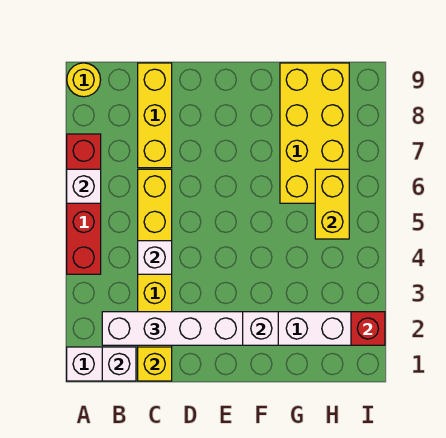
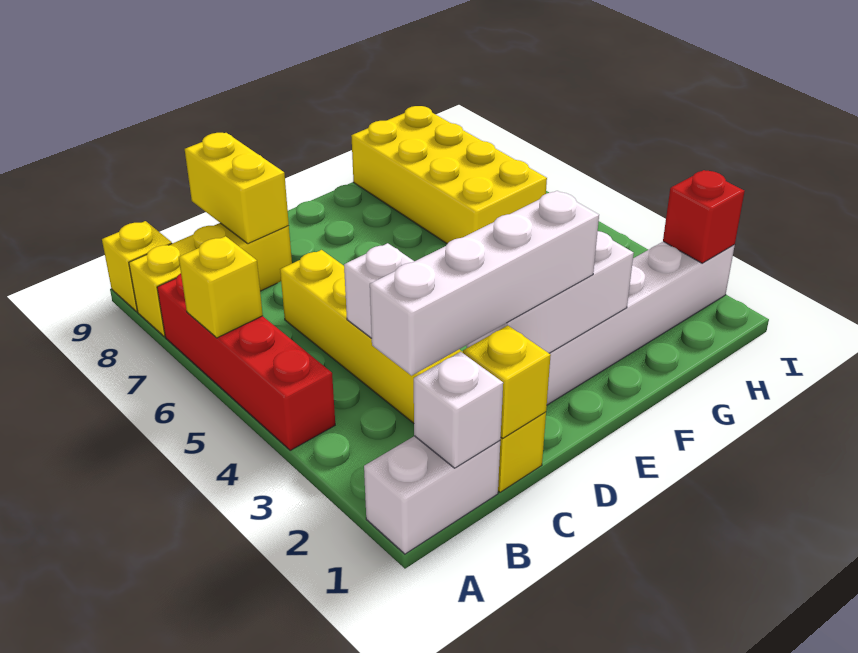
white 1x1 brick [67,169,101,203] -> yellow 1x1 brick [179,236,263,338]
yellow 1x1 round brick [67,63,101,97] -> yellow 1x1 brick [102,221,172,312]
yellow 1x3 brick [138,63,172,168] -> yellow 1x3 brick turned to [129,223,292,337]
yellow 1x2 brick [315,169,349,239] -> yellow 1x2 brick moved to [185,133,289,244]

